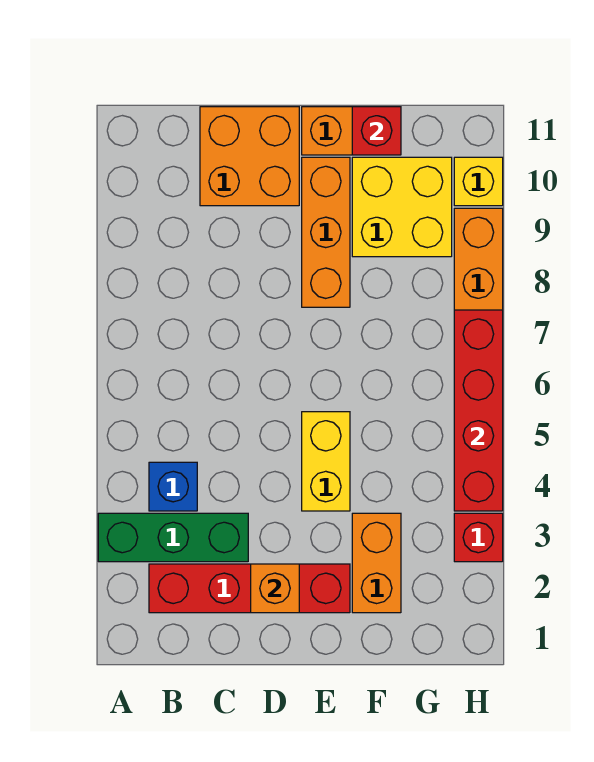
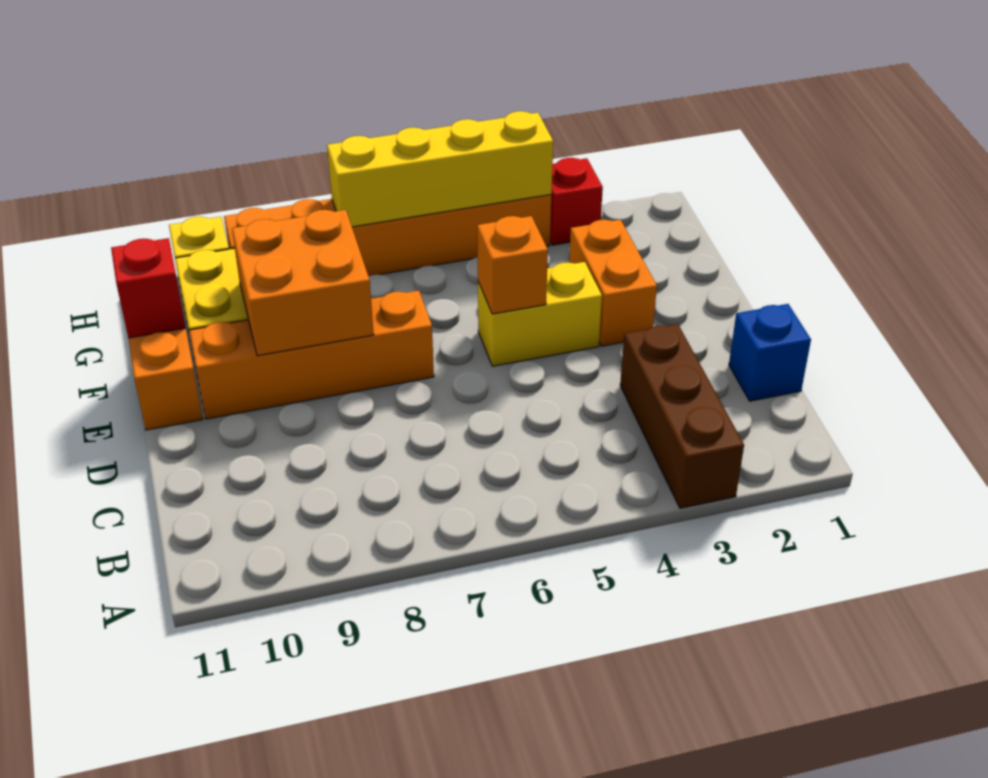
green 1x3 brick [98,513,248,562] -> brown 1x3 brick [620,324,744,508]
red 1x4 brick [149,564,350,613] -> none
blue 1x1 brick [149,462,197,511] -> blue 1x1 brick moved to [729,304,811,401]
orange 2x2 brick [200,107,299,206] -> orange 2x2 brick moved to [232,210,374,356]
orange 1x1 brick [251,564,299,613] -> orange 1x1 brick moved to [477,216,548,314]
orange 1x3 brick [302,157,350,307] -> orange 1x4 brick [189,291,434,419]
orange 1x2 brick [352,513,401,613] -> orange 1x2 brick turned to [569,220,657,346]
red 1x4 brick [454,310,503,511] -> yellow 1x4 brick [327,111,553,227]

